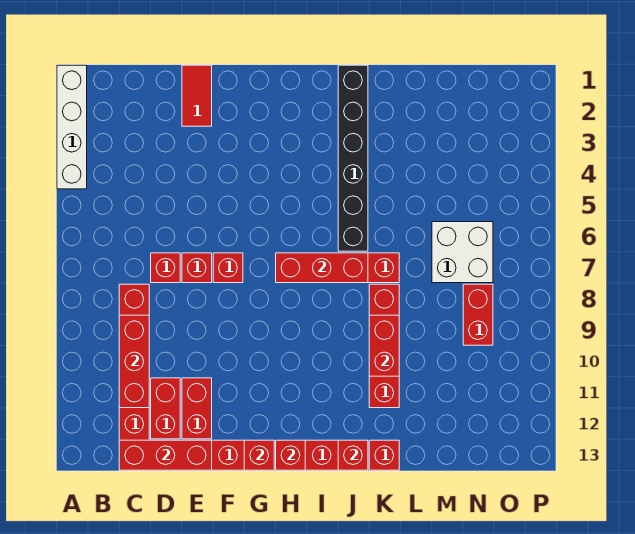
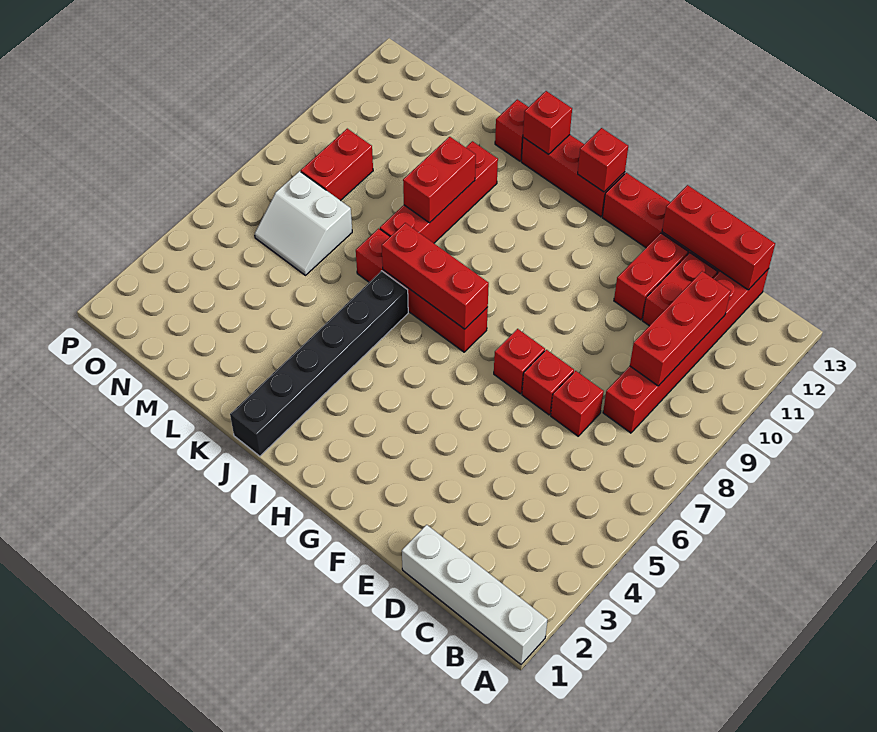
white 1x4 brick [57,65,87,189] -> white 1x4 brick turned to [402,525,548,664]
red 1x2 tile [182,65,212,126] -> none
red 1x1 brick [244,440,274,470] -> none
white 2x2 brick [432,222,493,283] -> white 2x2 slope [255,171,352,275]

